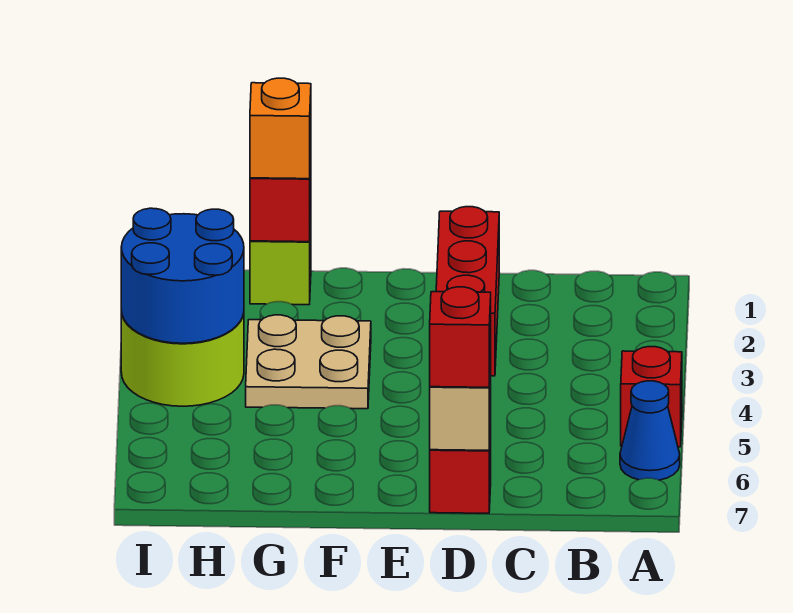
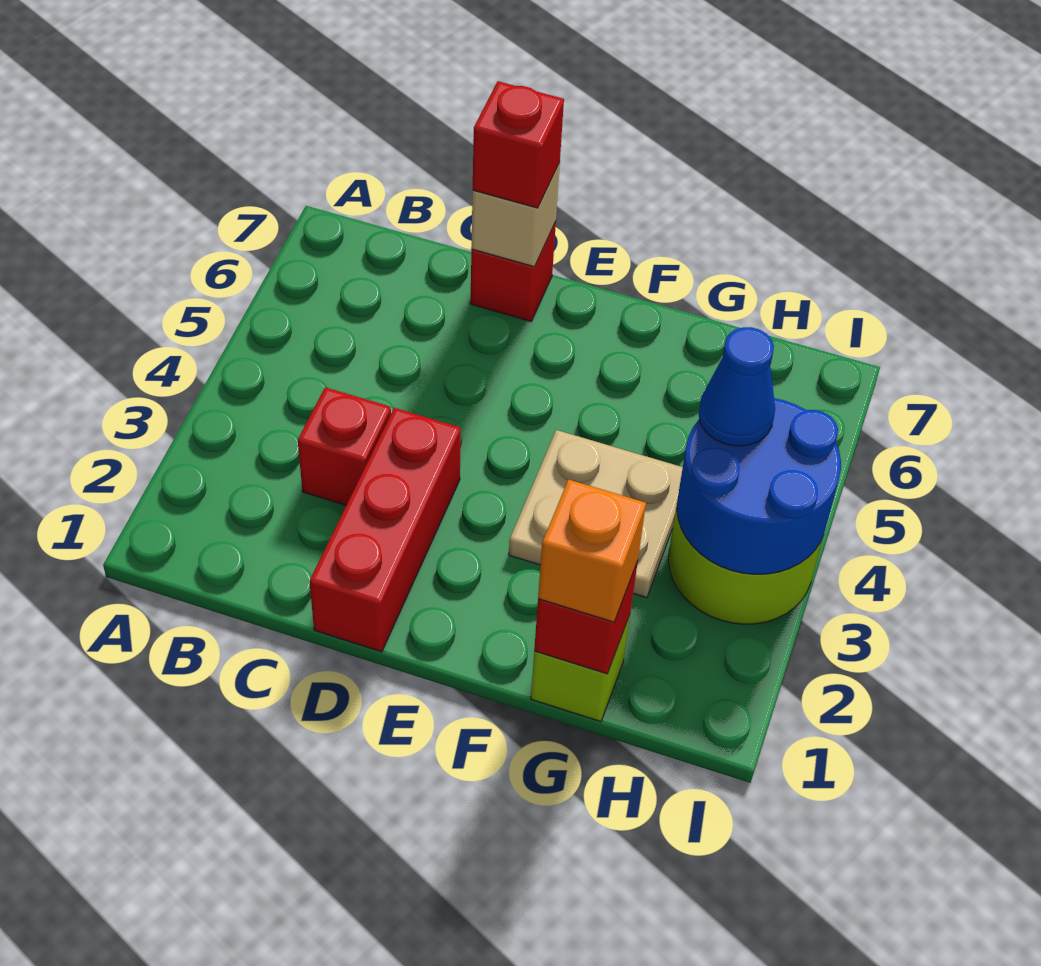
red 1x1 brick [621,347,682,447] -> red 1x1 brick moved to [298,387,391,505]
blue 1x1 cone [620,381,680,480] -> blue 1x1 cone moved to [699,327,775,446]

